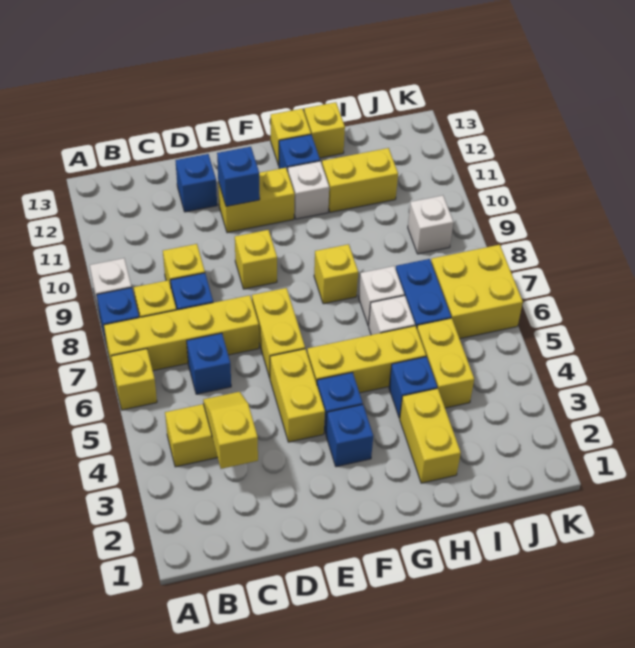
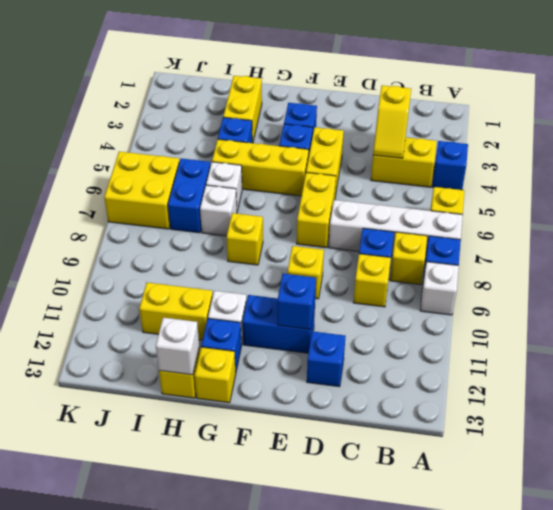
yellow 1x4 brick [104,295,259,376] -> white 1x4 brick [329,200,463,259]
blue 1x1 brick [187,333,231,394] -> blue 1x1 brick moved to [433,141,468,190]
yellow 1x2 brick [218,168,295,233] -> blue 1x2 brick [243,295,315,353]
yellow 1x2 brick [417,318,474,408] -> none
white 1x1 brick [408,195,453,254] -> white 1x1 brick moved to [156,318,199,375]

